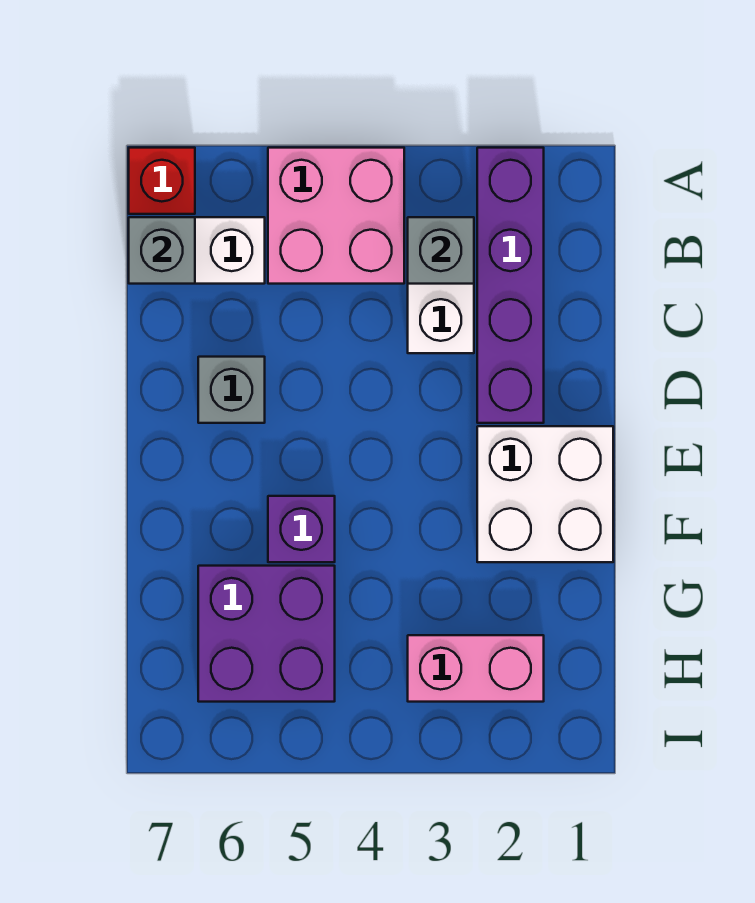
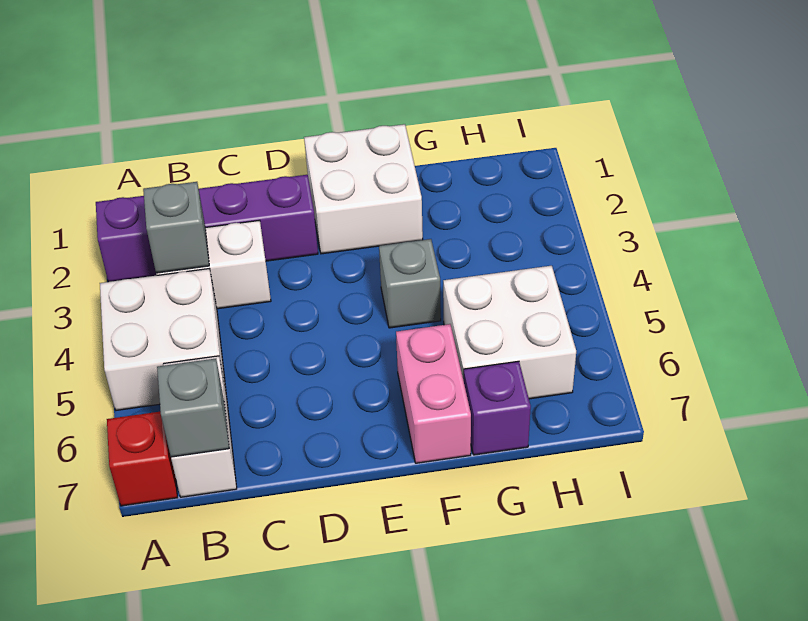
pink 2x2 brick [268,148,404,284] -> white 2x2 brick [100,269,226,410]
grey 1x1 brick [198,357,265,423] -> grey 1x1 brick moved to [379,239,441,328]
purple 1x1 brick [268,496,335,562] -> purple 1x1 brick moved to [464,361,531,455]
purple 2x2 brick [198,566,335,702] -> white 2x2 brick [443,266,576,399]
pink 1x2 brick [408,635,544,702] -> pink 1x2 brick moved to [396,324,471,463]

